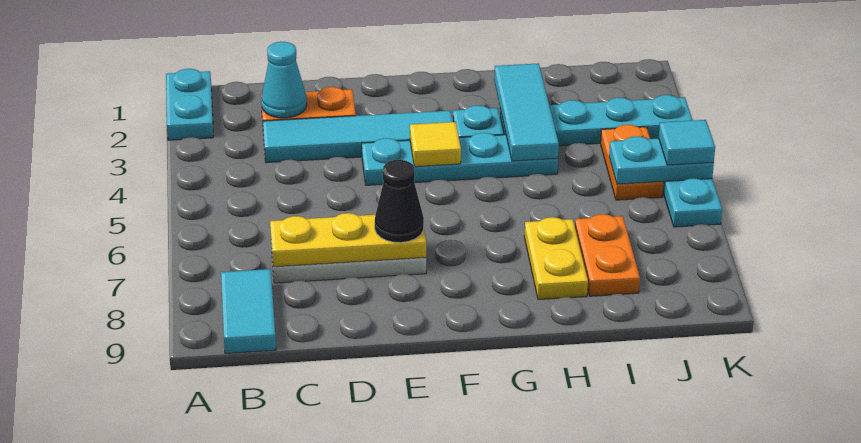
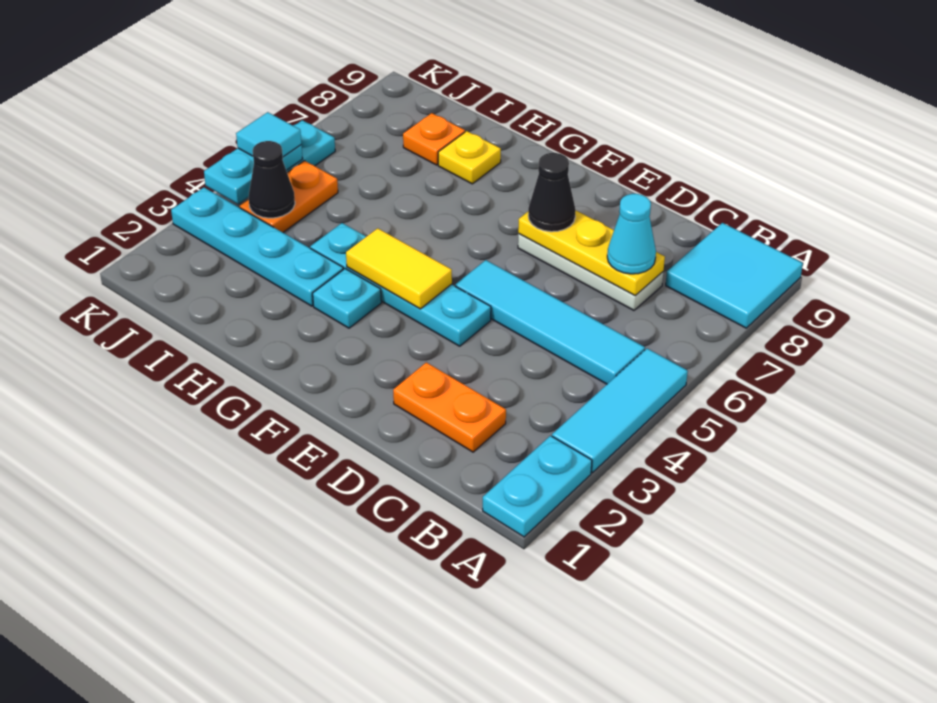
cyan 1x2 tile [221,269,276,354] -> cyan 2x2 tile [666,223,803,328]
cyan 1x1 cone [261,42,307,118] -> cyan 1x1 cone moved to [607,194,656,274]
cyan 1x4 tile [263,111,453,163] -> cyan 1x4 tile moved to [455,260,645,384]
yellow 1x1 tile [410,122,461,167] -> yellow 1x2 tile [346,228,452,309]
cyan 1x3 tile [494,63,559,161] -> cyan 1x3 tile moved to [552,348,688,473]
yellow 1x2 plate [525,217,588,300] -> yellow 1x1 plate [438,131,501,184]
orange 1x2 plate [575,214,640,296] -> orange 1x1 plate [403,113,465,165]
none -> black 1x1 cone [249,141,295,218]
cyan 1x2 plate [609,136,714,184] -> cyan 1x2 plate turned to [204,145,303,204]

